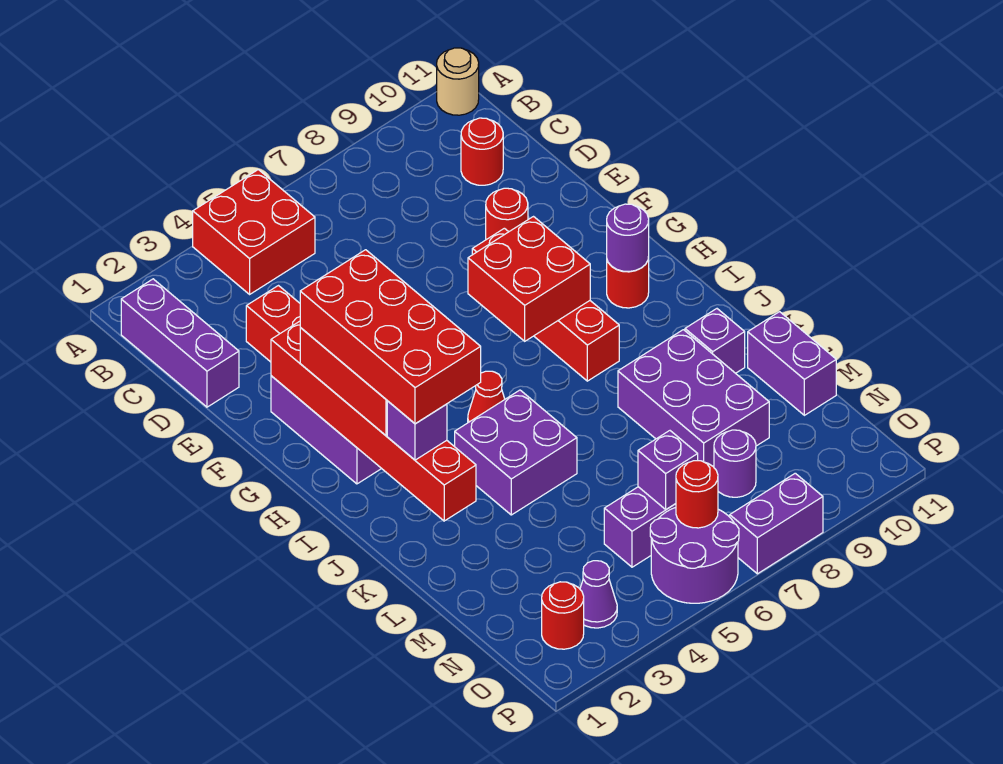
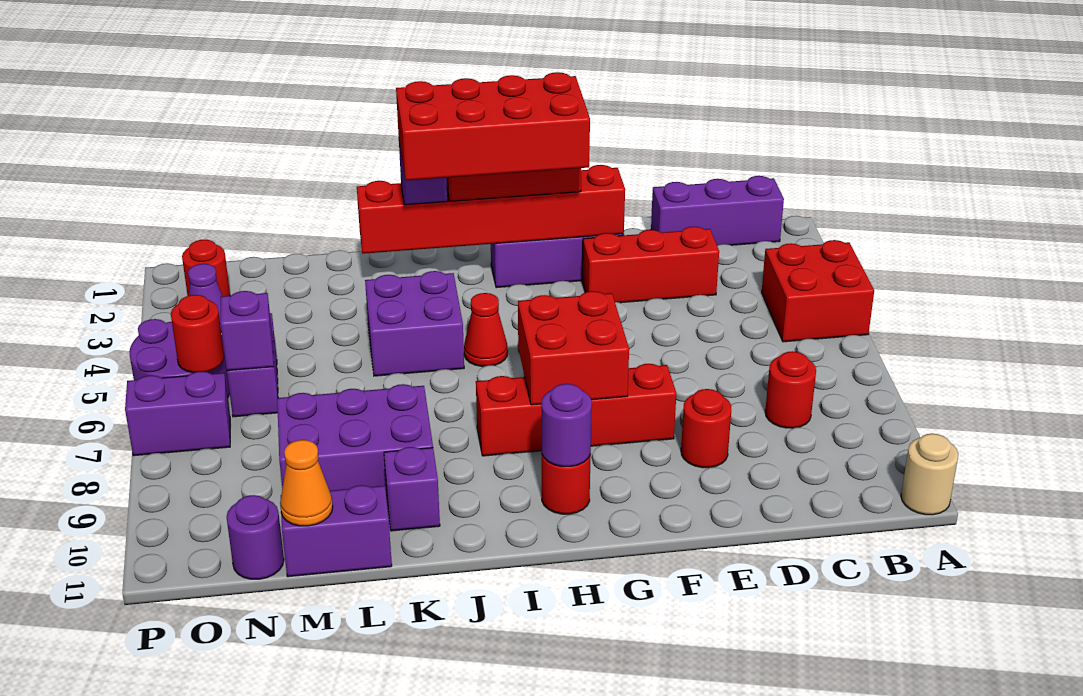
red 1x1 round brick [461,118,503,185] -> red 1x1 round brick moved to [765,351,816,428]
none -> orange 1x1 cone [280,440,333,526]
purple 1x1 round brick [714,430,756,497] -> purple 1x1 round brick moved to [226,495,284,579]
purple 1x2 brick [730,473,823,574] -> purple 1x2 brick turned to [125,371,230,456]

